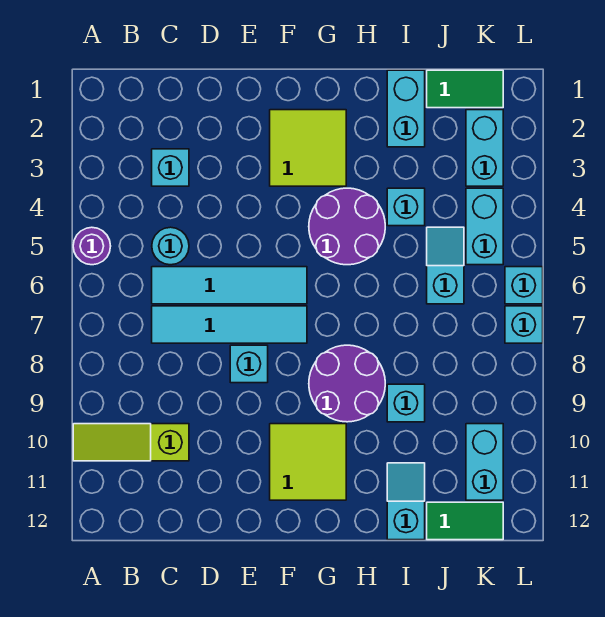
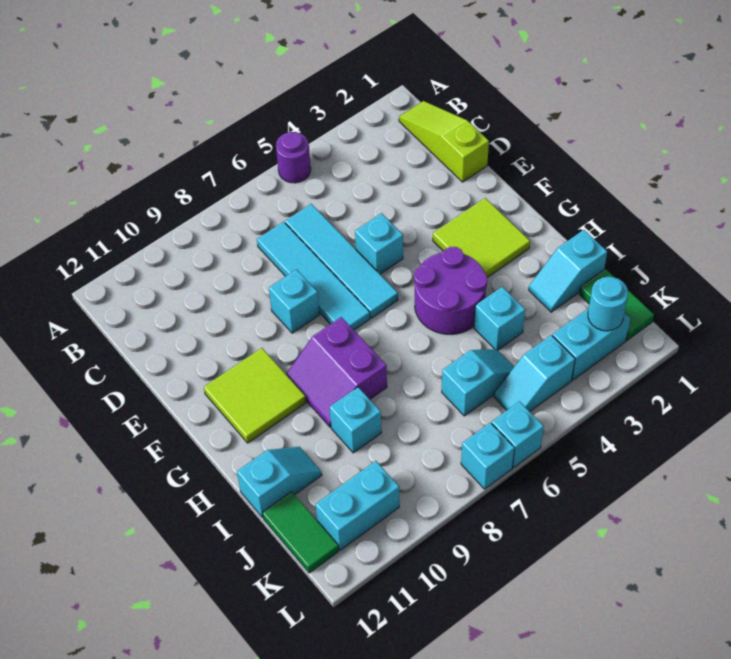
lime 1x3 slope [73,424,189,461] -> lime 1x3 slope moved to [399,101,489,182]
cyan 1x1 brick [152,149,189,186] -> cyan 1x1 brick moved to [355,213,403,274]
cyan 1x1 round brick [152,227,189,265] -> cyan 1x1 round brick moved to [588,277,628,331]
purple 2x2 round brick [309,345,385,422] -> purple 2x2 slope [286,317,387,427]
cyan 1x2 brick [387,70,425,147] -> cyan 1x2 slope [529,230,607,312]
cyan 1x2 brick [466,188,503,265] -> cyan 1x2 slope [494,335,575,411]

